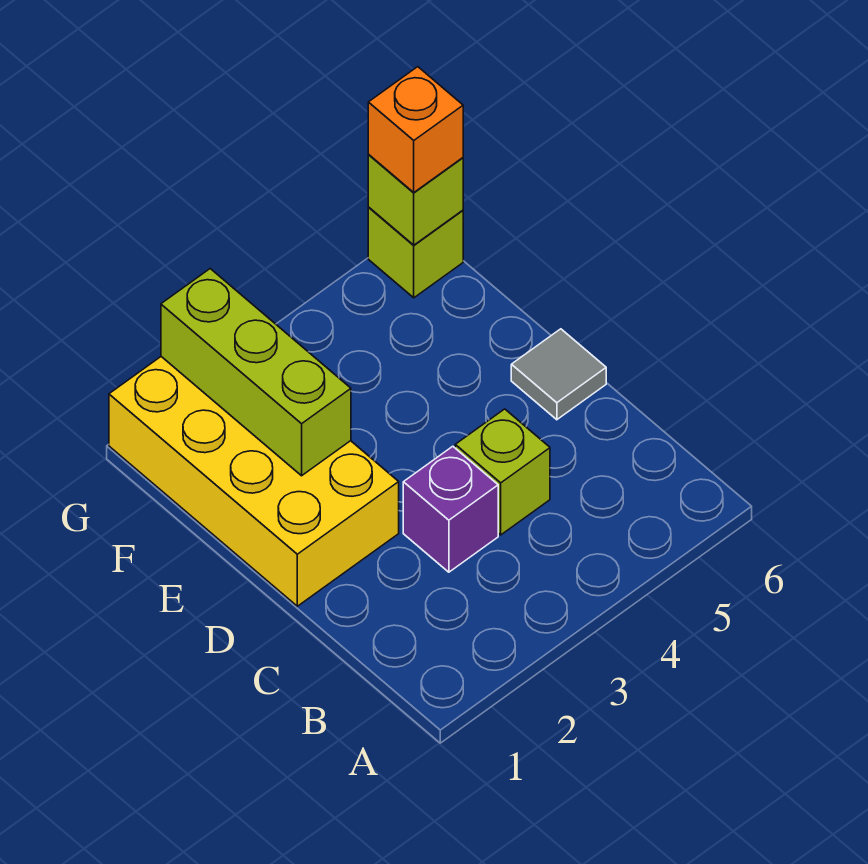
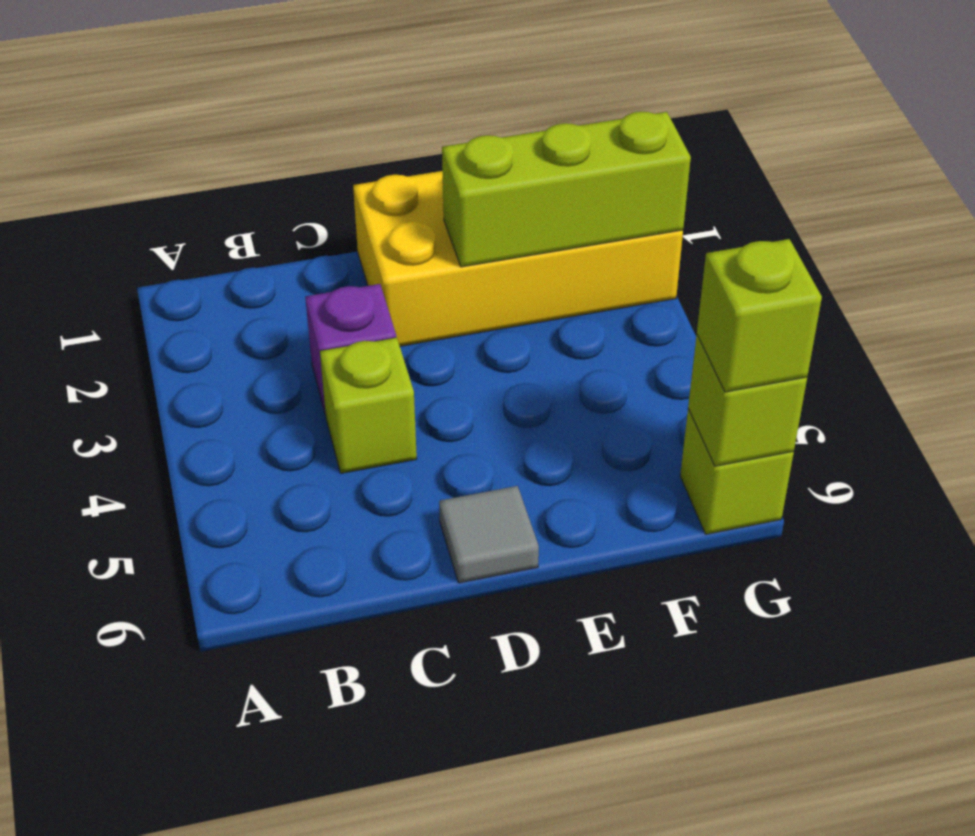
orange 1x1 brick [368,67,463,193] -> lime 1x1 brick [697,239,822,392]

